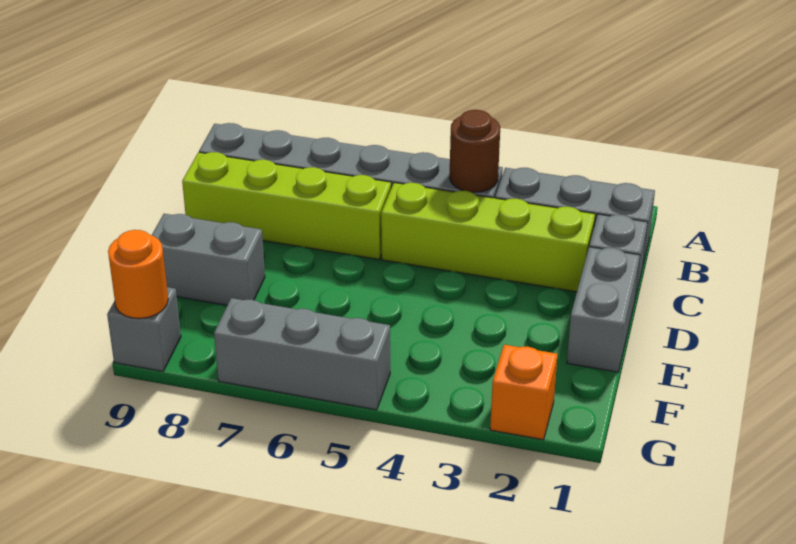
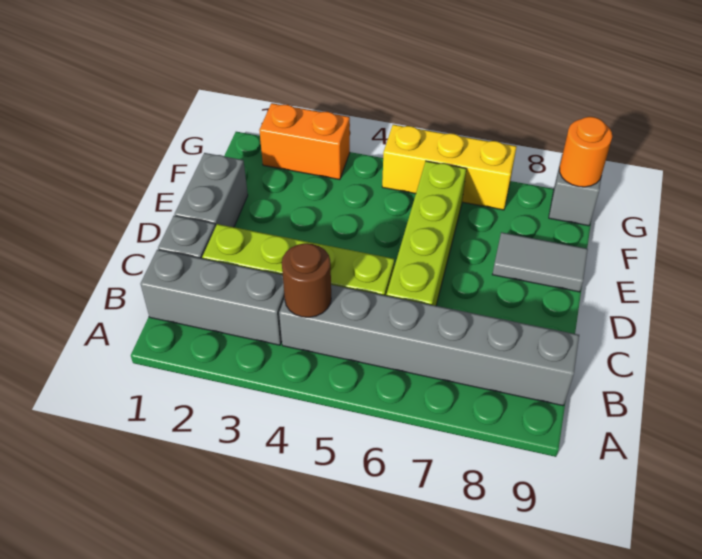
lime 1x4 brick [182,152,391,259] -> lime 1x4 brick turned to [386,161,466,306]
grey 1x2 brick [152,214,265,305] -> grey 1x2 tile [492,232,588,292]
orange 1x1 brick [490,345,557,440] -> orange 1x2 brick [259,103,350,180]
grey 1x3 brick [214,298,390,410] -> yellow 1x3 brick [382,125,517,210]

